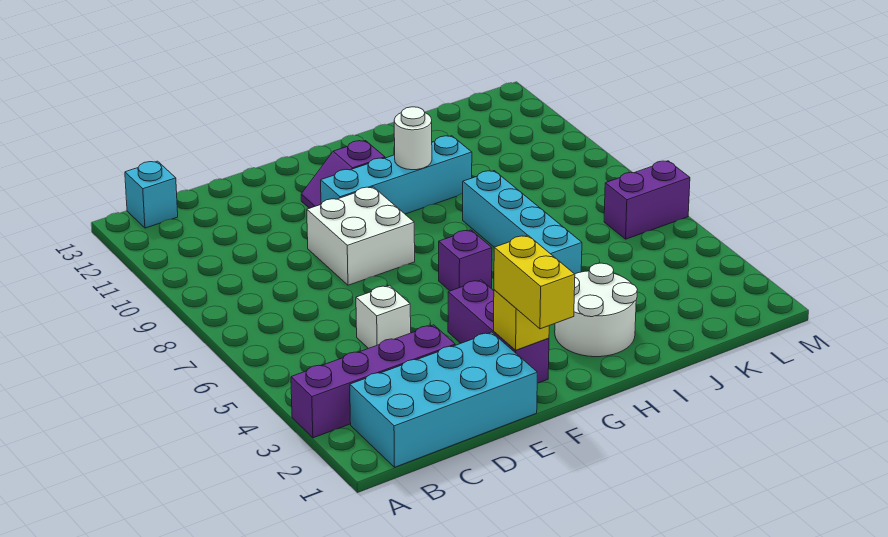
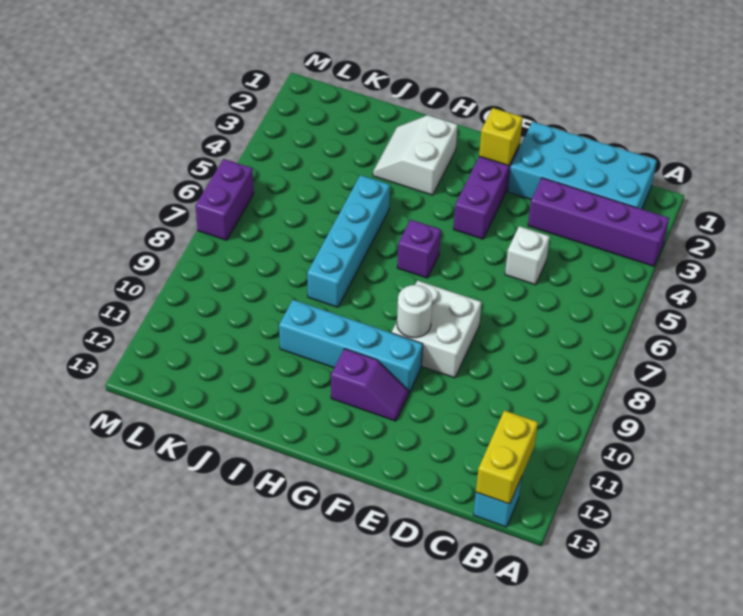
yellow 1x2 brick [494,236,575,329] -> yellow 1x2 brick moved to [476,410,538,504]
white 2x2 round brick [555,263,638,357] -> white 2x2 slope [373,115,458,195]
white 1x1 round brick [394,107,432,170] -> white 1x1 round brick moved to [397,285,432,338]
purple 1x2 brick [604,161,690,239] -> purple 1x2 brick turned to [195,159,254,240]

